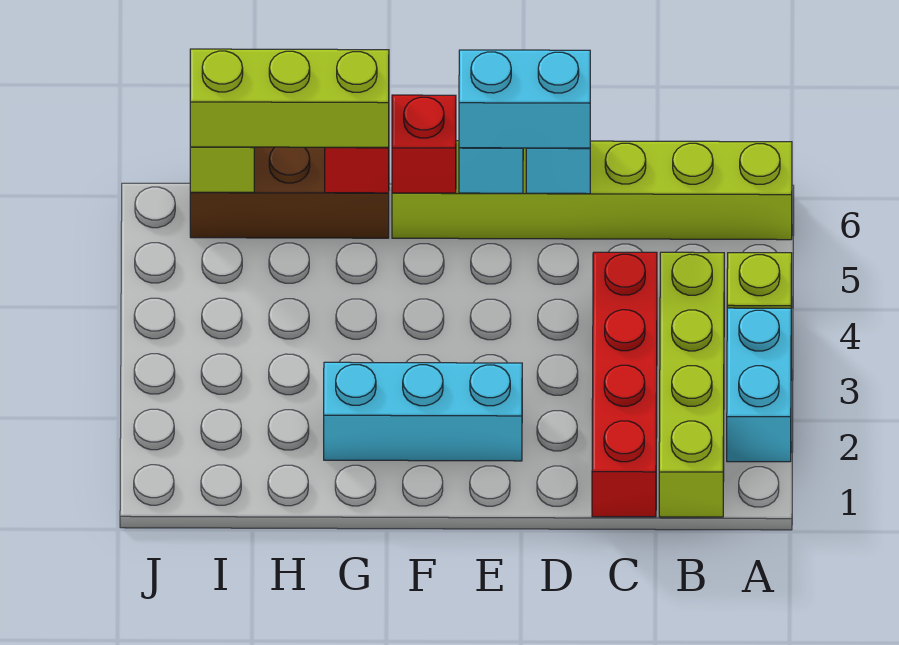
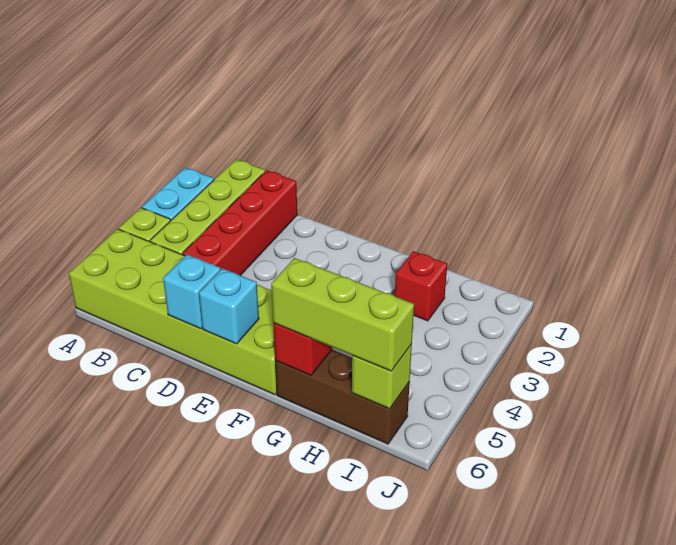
lime 1x6 brick [392,141,792,240] -> lime 2x6 brick [69,229,277,395]
cyan 1x2 brick [459,50,590,148] -> none
cyan 1x3 brick [324,362,522,461] -> none
red 1x1 brick [392,95,456,193] -> red 1x1 brick moved to [395,251,447,321]

